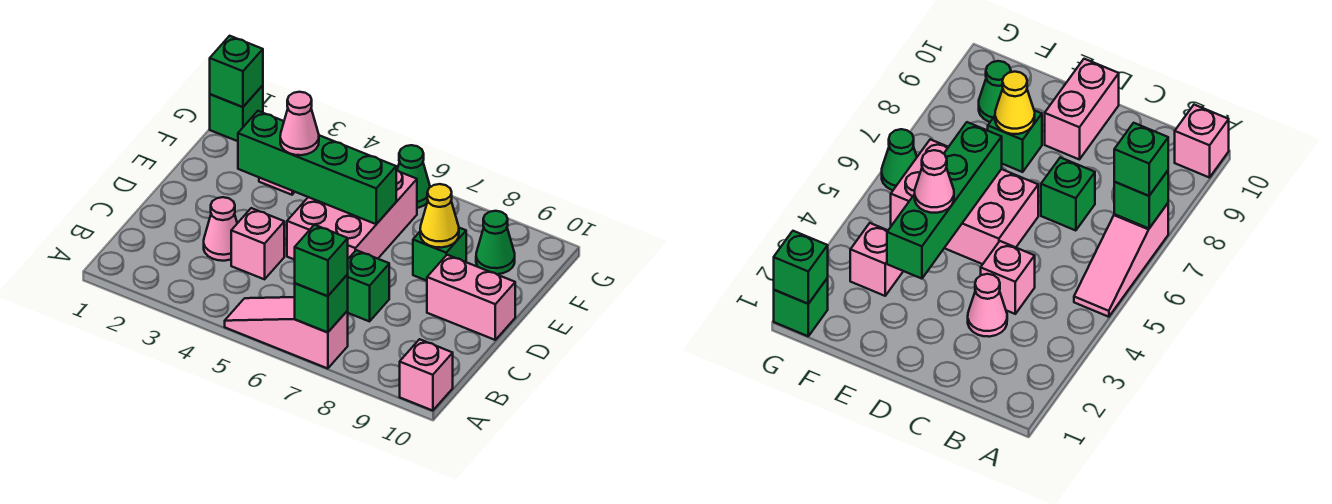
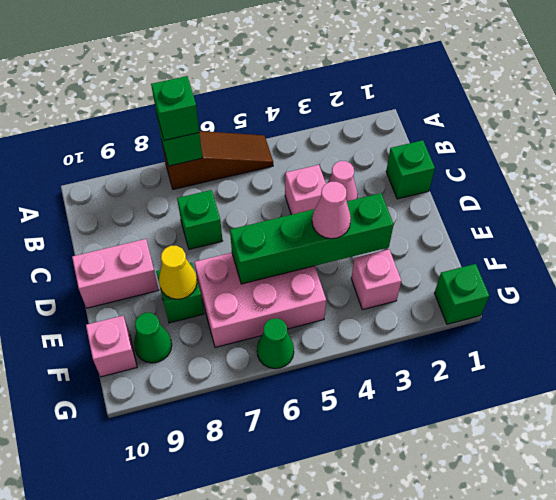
pink 1x3 slope [225,297,348,369] -> brown 1x3 slope [162,131,273,189]
pink 1x1 brick [400,339,453,411] -> pink 1x1 brick moved to [86,316,137,377]
pink 2x3 brick [287,170,417,260] -> pink 2x3 brick turned to [194,253,326,347]
green 1x1 brick [210,36,263,107] -> green 1x1 brick moved to [386,140,435,199]

